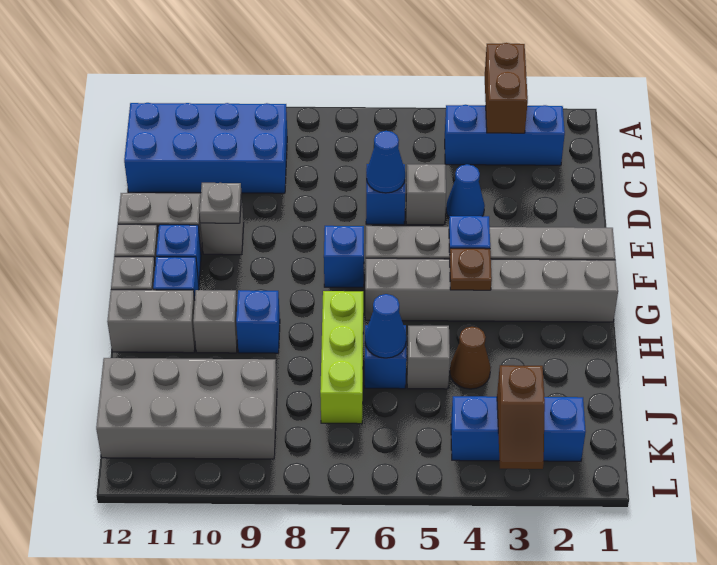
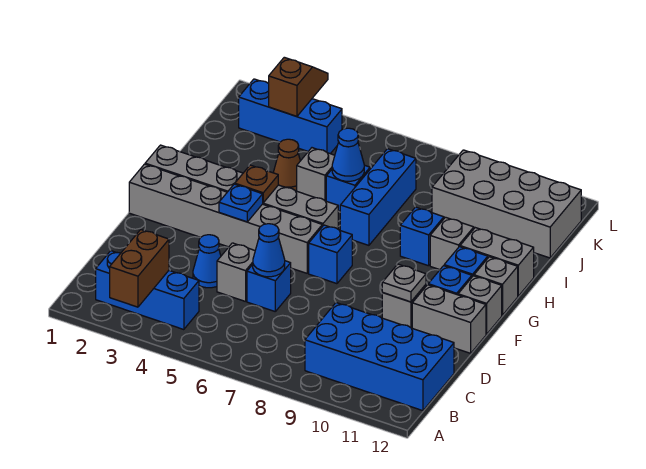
lime 1x3 brick [320,291,363,424] -> blue 1x3 brick [340,149,416,245]

